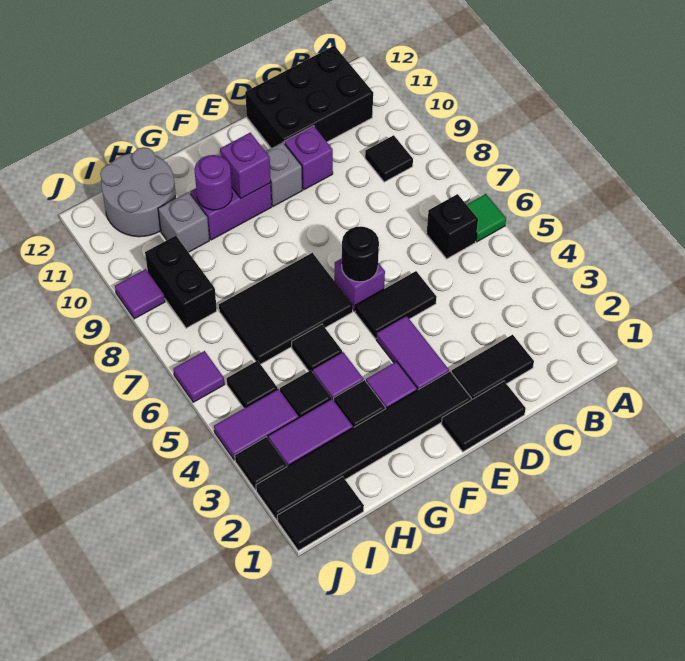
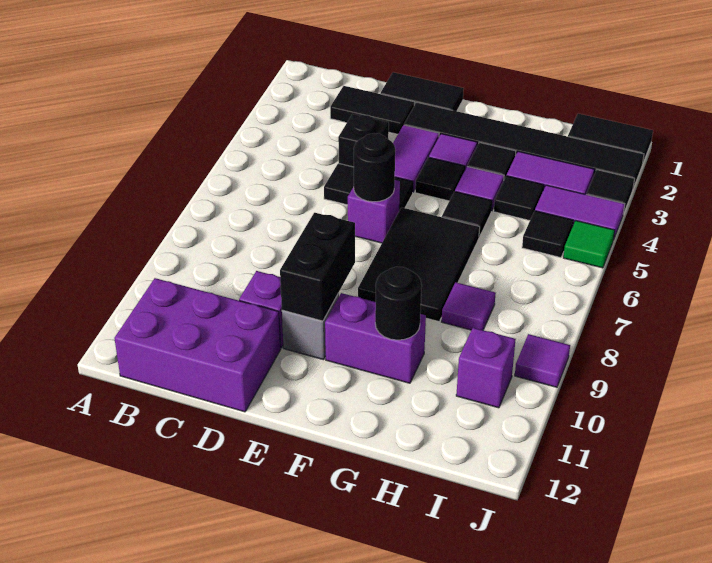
green 1x1 tile [467,194,506,242] -> green 1x1 tile moved to [563,221,615,268]
black 1x1 brick [427,194,478,259] -> black 1x1 brick moved to [338,114,389,167]
black 1x1 tile [365,135,413,182] -> black 1x1 tile moved to [415,157,465,201]
black 2x3 brick [245,46,373,148] -> purple 2x3 brick [114,278,281,412]
black 2x3 tile [219,253,353,364] -> black 2x3 tile turned to [358,207,480,322]
purple 1x1 brick [220,133,271,198] -> purple 1x1 brick moved to [456,328,516,408]
purple 1x1 round brick [194,155,232,210] -> black 1x1 round brick [375,267,422,340]
grey 1x1 brick [158,192,209,252] -> none
grey 2x2 round brick [100,147,176,237] -> none
black 1x2 brick [145,236,217,328] -> black 1x2 brick moved to [280,213,355,321]
purple 1x1 tile [173,351,225,402] -> purple 1x1 tile moved to [441,282,496,330]

